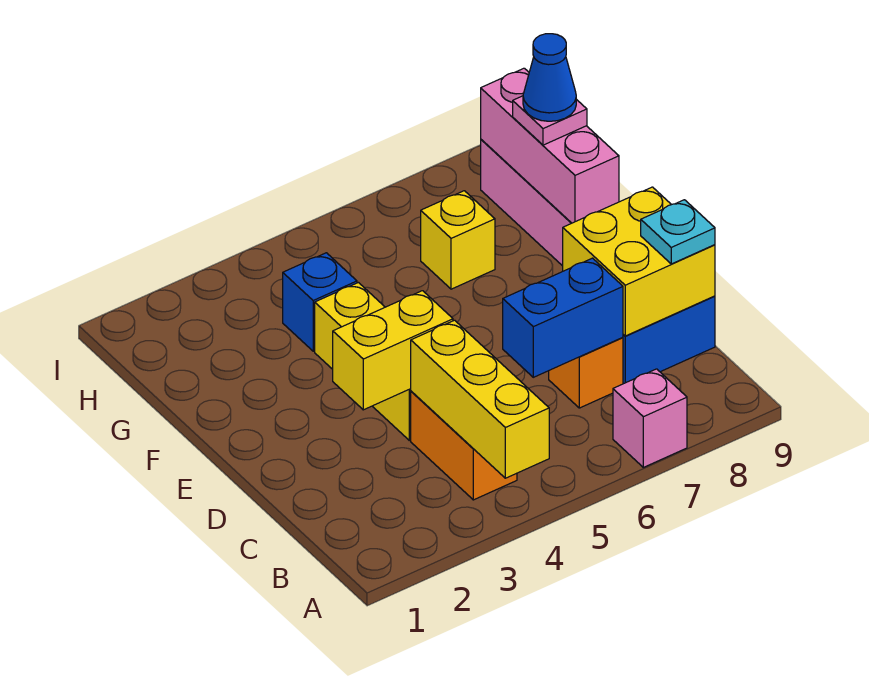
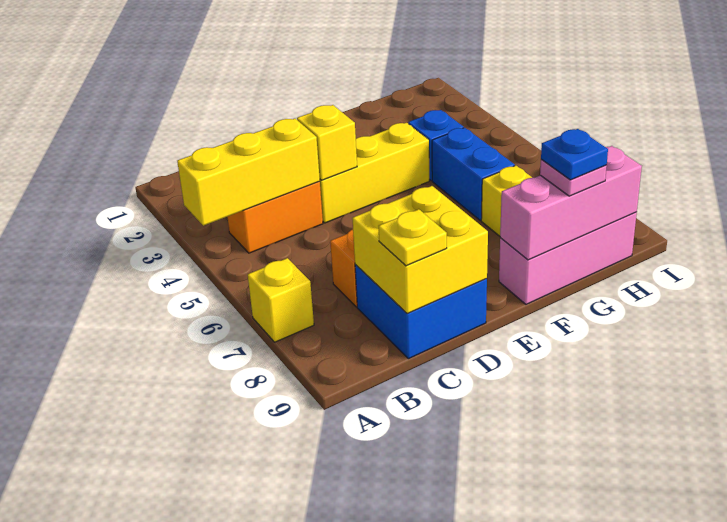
pink 1x1 brick [613,369,687,467] -> yellow 1x1 brick [248,258,314,342]
blue 1x2 brick [503,258,623,377] -> blue 1x2 brick moved to [432,128,515,220]
cyan 1x1 plate [641,200,715,264] -> yellow 1x1 plate [379,209,447,266]
yellow 1x2 brick [333,291,453,410] -> yellow 1x1 brick [297,105,357,180]
blue 1x1 cone [523,34,576,121] -> blue 1x1 plate [541,129,608,180]

